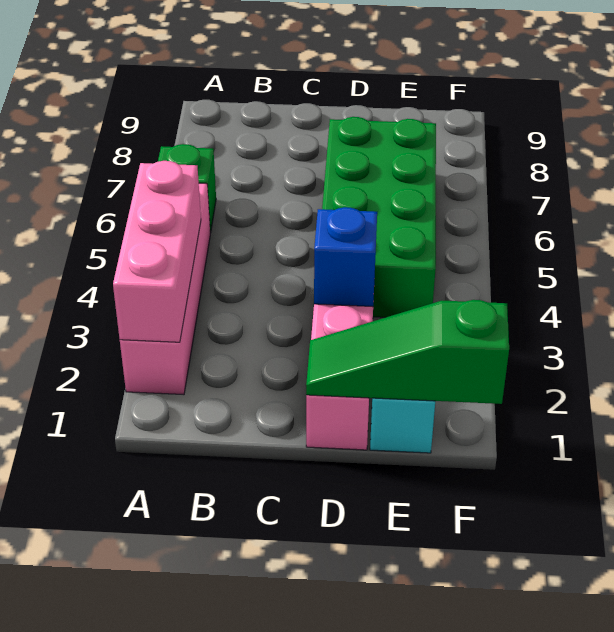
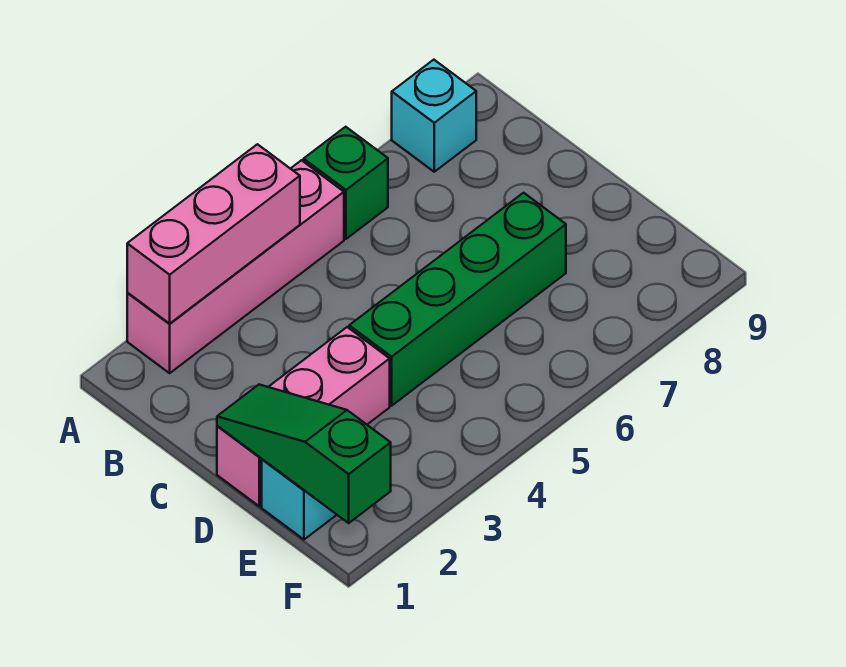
none -> cyan 1x1 brick [392,60,476,172]
blue 1x1 brick [314,207,377,307] -> none
green 2x4 brick [322,117,436,317] -> green 1x4 brick [349,193,566,406]

